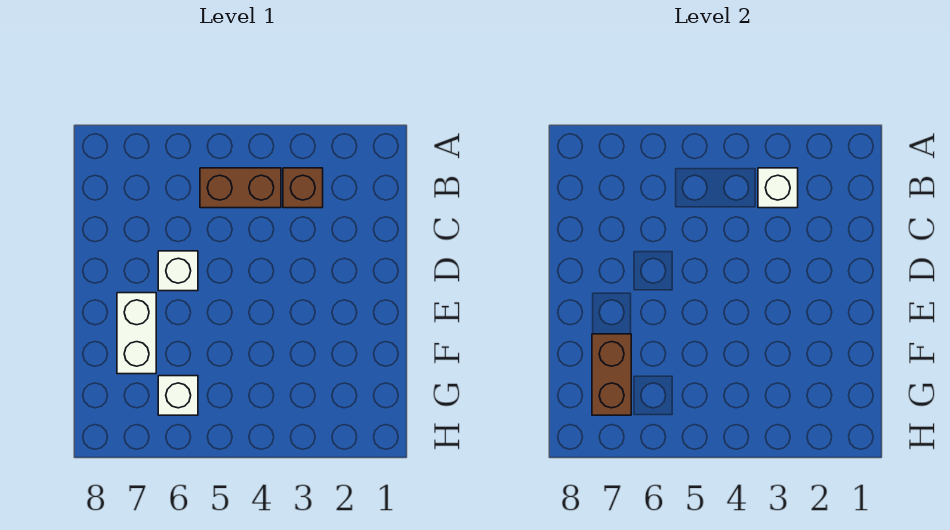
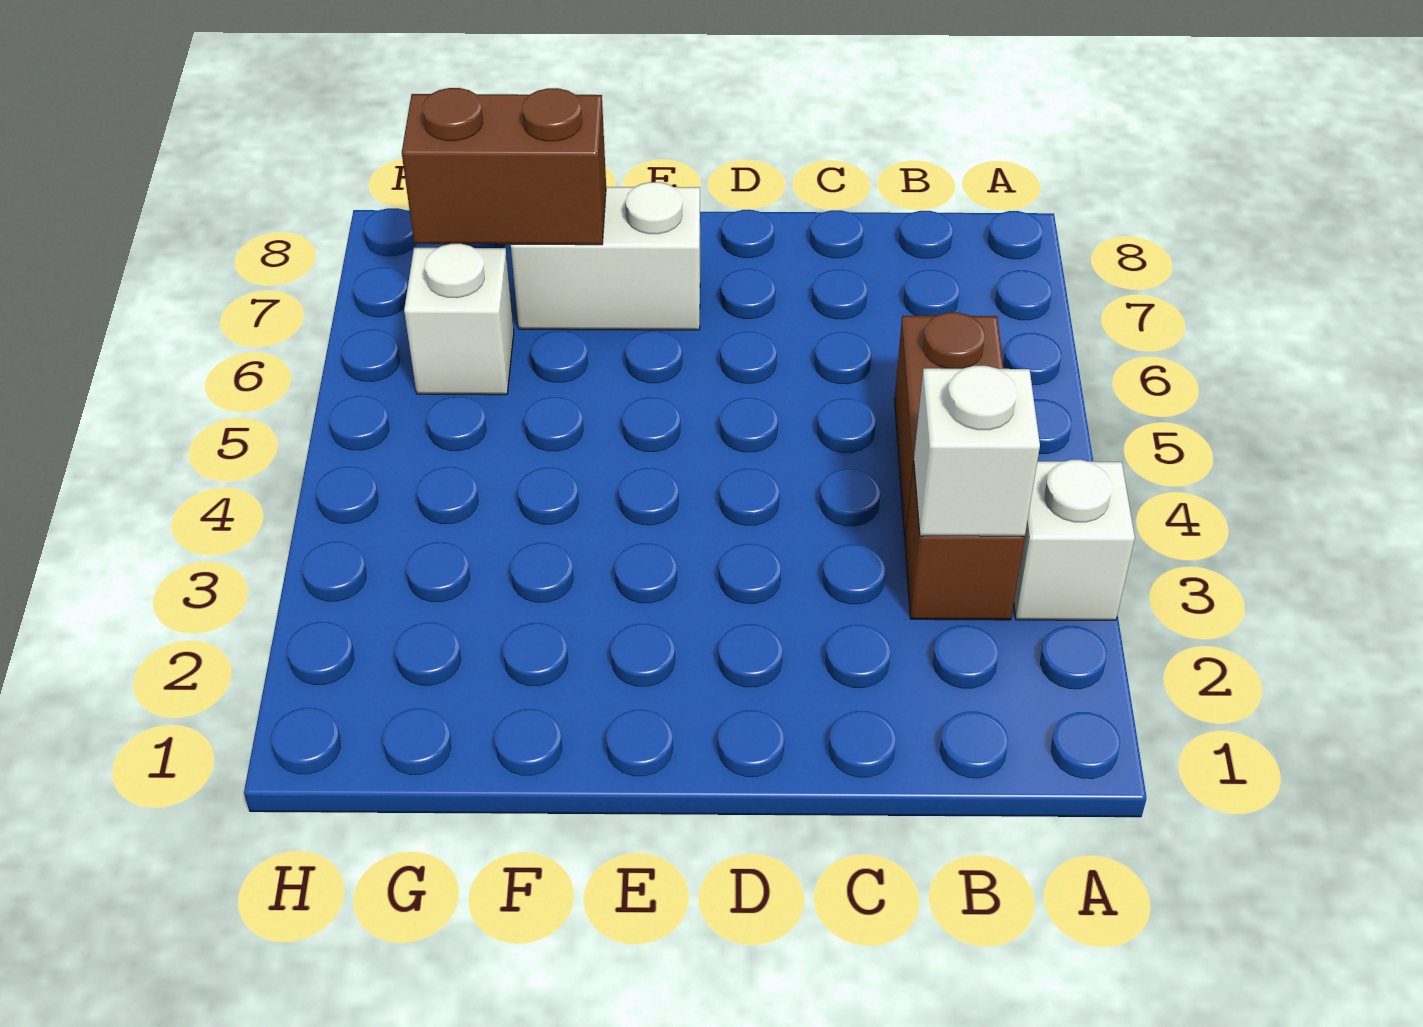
white 1x1 brick [158,251,198,291] -> white 1x1 brick moved to [1014,460,1135,620]

